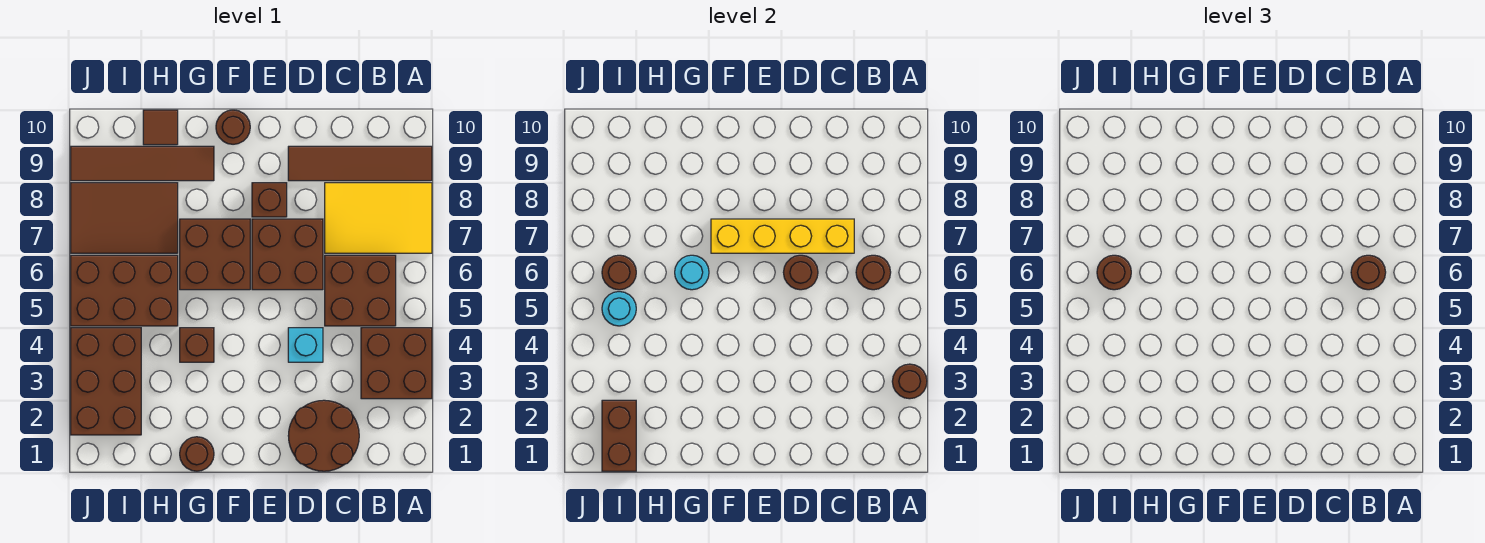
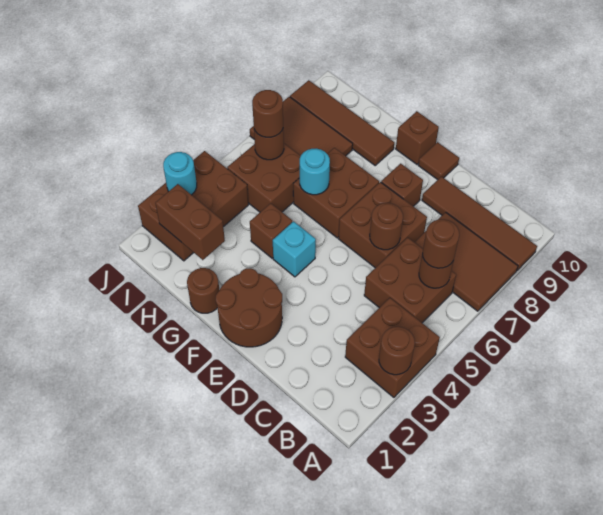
yellow 2x3 tile [325,183,432,253] -> brown 2x3 tile [415,212,518,311]
brown 2x2 round brick [288,400,359,471] -> brown 2x2 round brick moved to [216,268,282,347]
yellow 1x4 brick [711,219,854,253] -> none
cyan 1x1 brick [288,328,323,362] -> cyan 1x1 brick moved to [273,221,316,277]
brown 1x1 round brick [216,110,250,144] -> brown 1x1 brick [396,111,439,164]
brown 2x3 brick [71,255,178,326] -> brown 2x2 brick [227,144,301,212]
brown 1x1 tile [143,110,178,145] -> brown 1x1 tile moved to [418,142,459,180]
brown 1x2 brick [602,400,636,471] -> brown 1x2 brick turned to [155,184,225,260]
cyan 1x1 round brick [602,292,636,326] -> cyan 1x1 round brick moved to [163,152,197,195]

